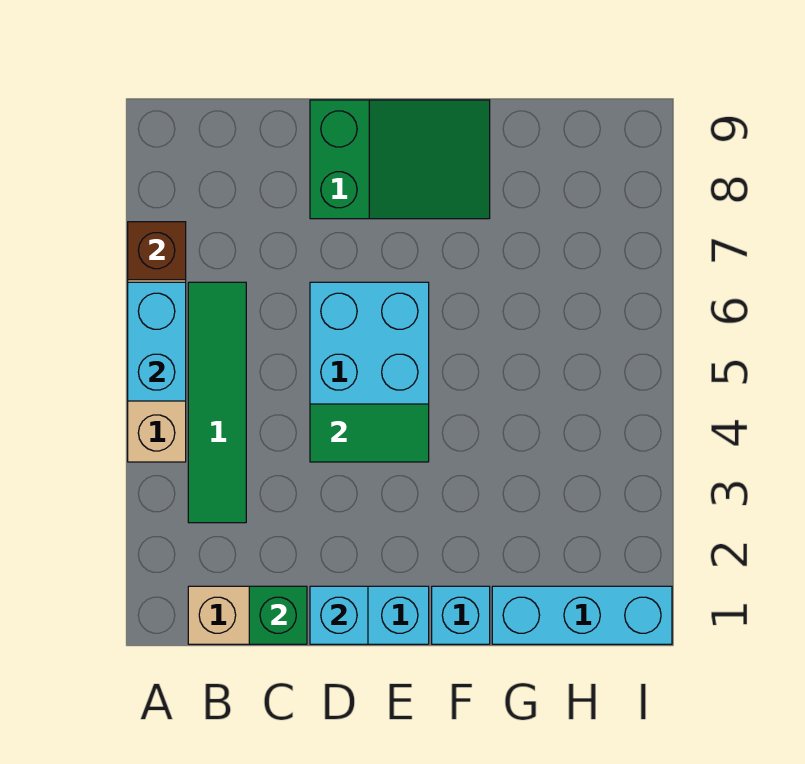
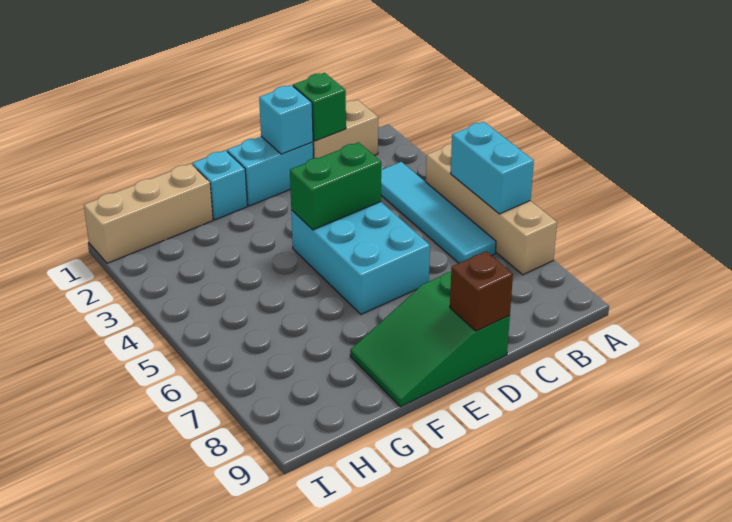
brown 1x1 brick [128,222,186,280] -> brown 1x1 brick moved to [450,251,513,331]
green 1x4 tile [188,282,246,523] -> cyan 1x4 tile [381,162,496,263]
green 1x2 tile [310,404,429,462] -> green 1x2 brick [290,142,381,230]
cyan 1x3 brick [492,586,672,644] -> tan 1x3 brick [84,164,213,263]

